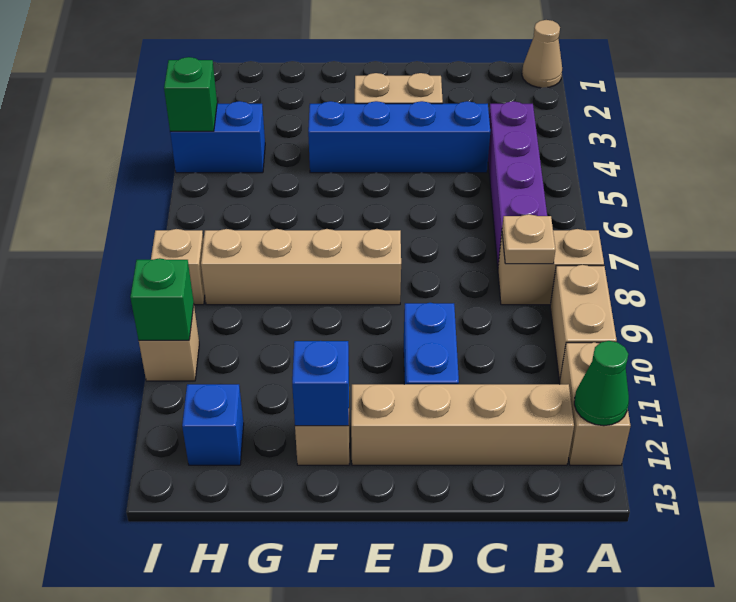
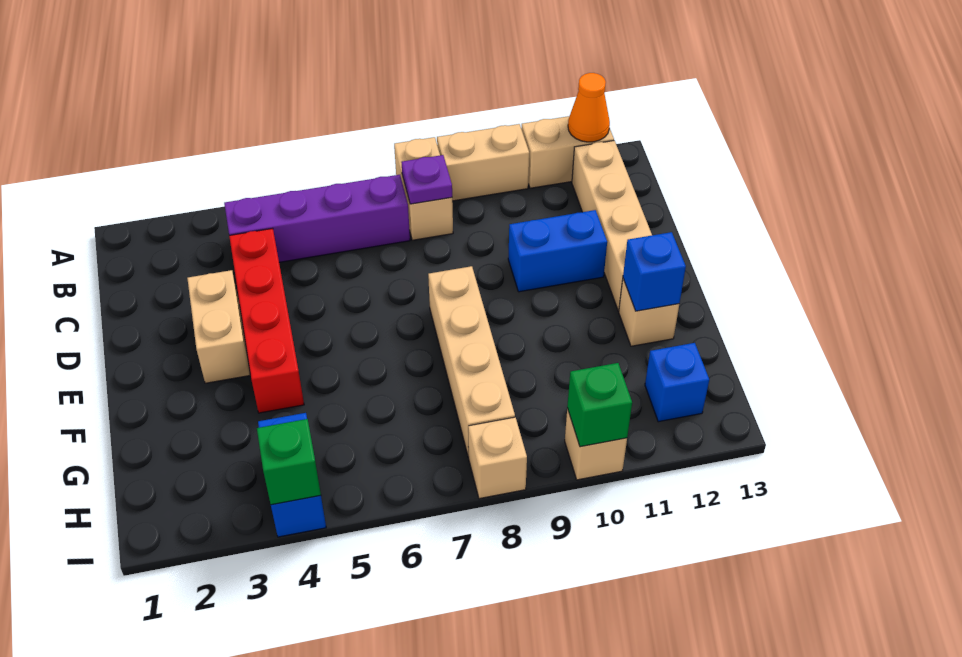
tan 1x1 cone [522,20,562,88] -> none
green 1x1 cone [574,341,629,426] -> orange 1x1 cone [568,73,610,142]
tan 1x1 plate [502,214,555,264] -> purple 1x1 plate [402,155,452,204]
blue 1x4 brick [308,101,490,173] -> red 1x4 brick [229,228,304,413]

